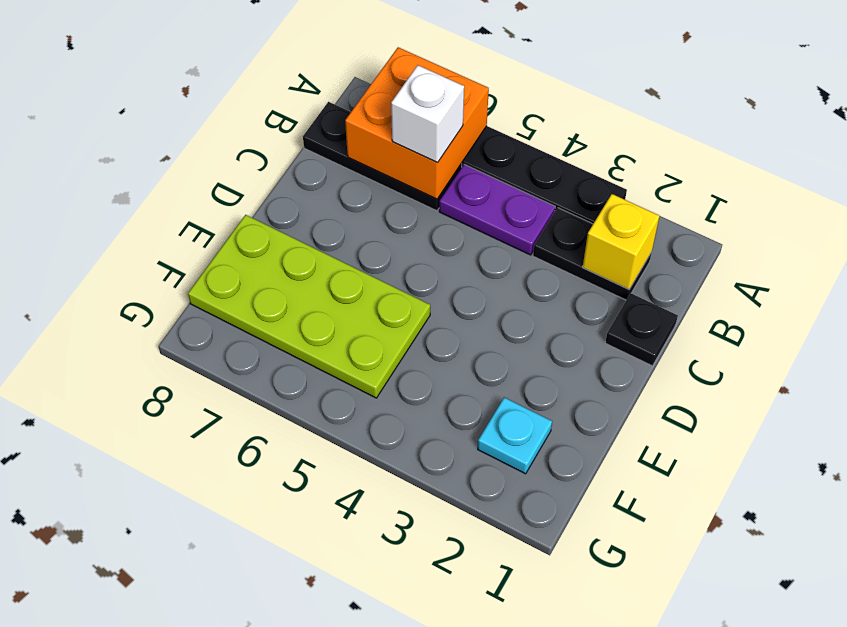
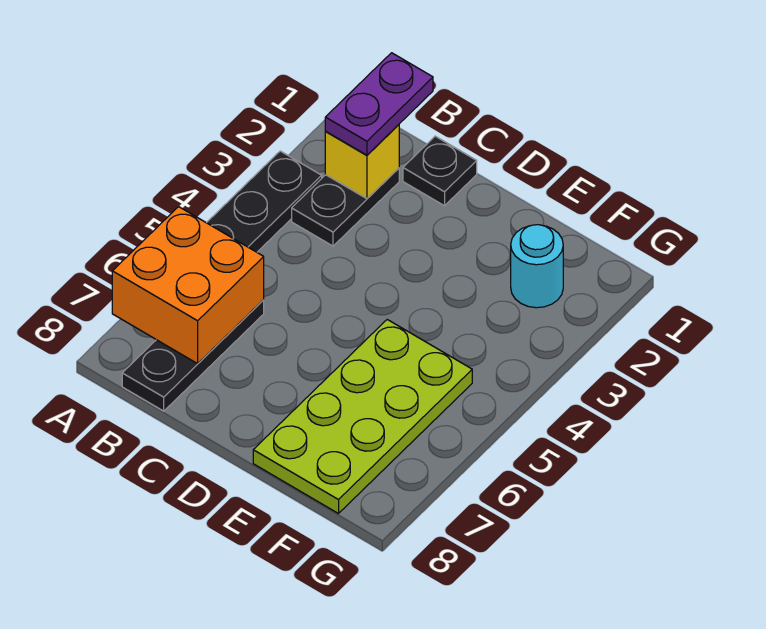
purple 1x2 plate [439,165,555,255] -> purple 1x2 plate moved to [325,53,433,155]
white 1x1 brick [391,65,464,163] -> none
cyan 1x1 plate [478,397,552,474] -> cyan 1x1 round brick [511,225,563,308]

